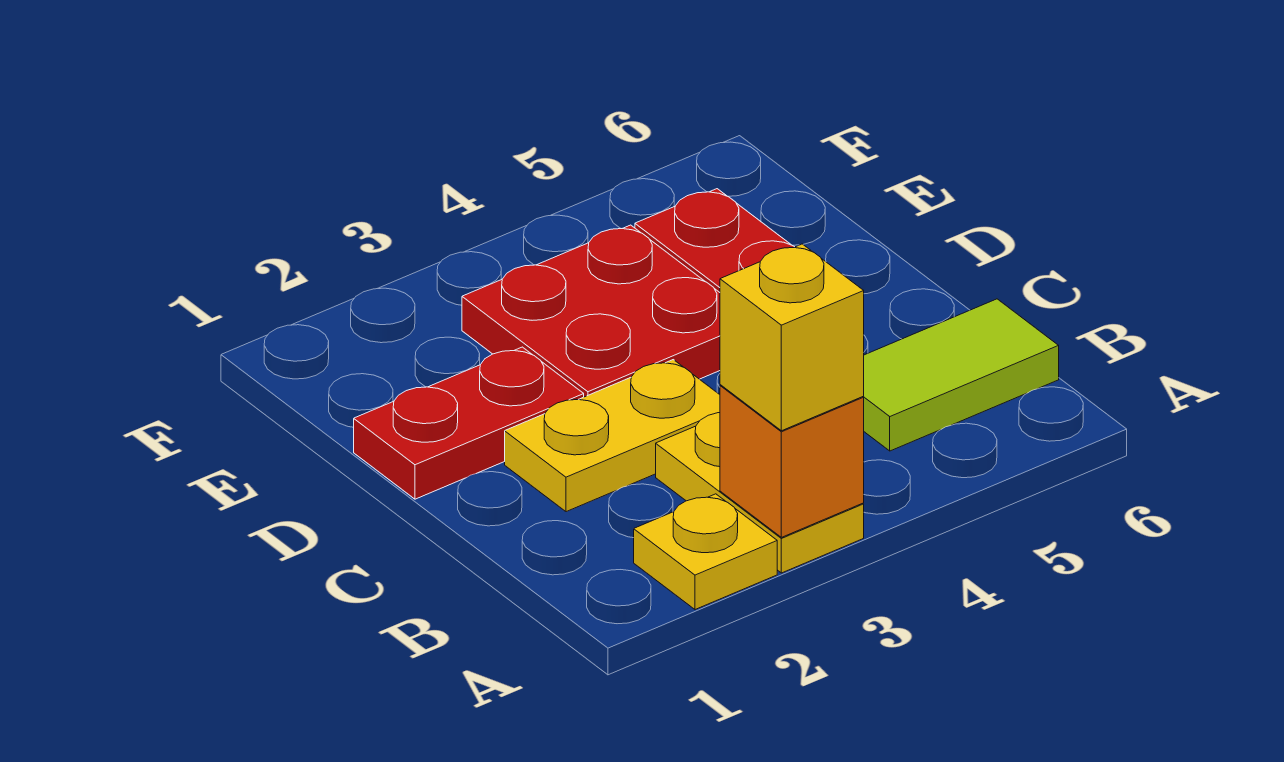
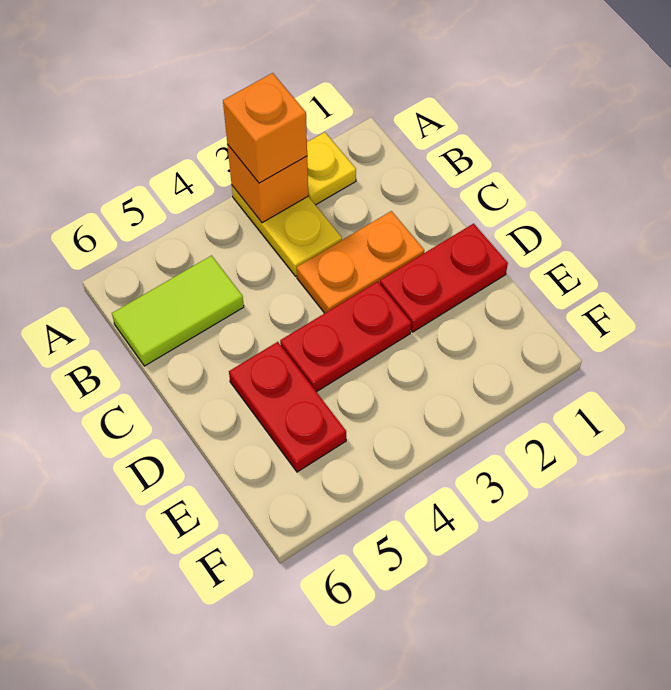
yellow 1x1 brick [720,244,864,431] -> orange 1x1 brick [223,73,307,183]
yellow 1x2 plate [505,360,720,512] -> orange 1x2 plate [297,211,424,313]
red 2x2 plate [462,225,720,397] -> red 1x2 plate [280,281,411,392]

